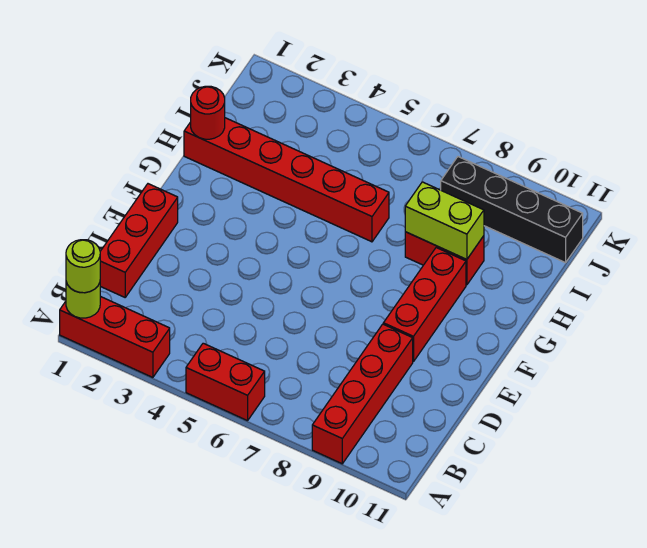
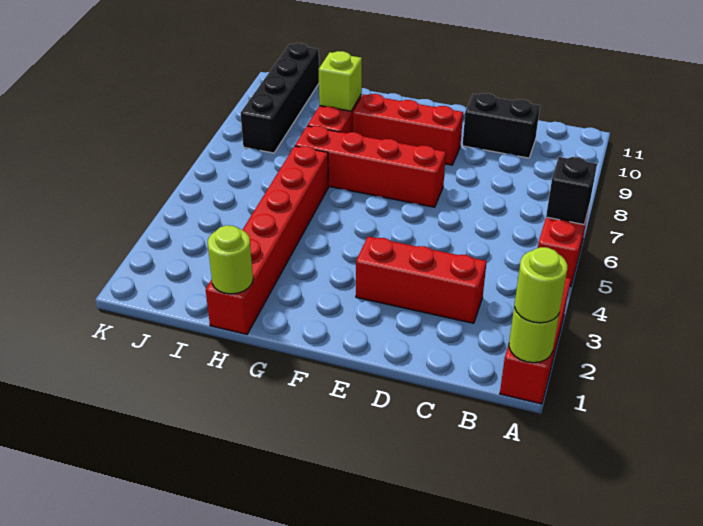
none -> black 1x1 brick [546,157,597,224]
red 1x4 brick [312,324,413,464] -> red 1x4 brick moved to [295,126,446,207]
red 1x3 brick [100,184,178,297] -> red 1x3 brick moved to [356,236,487,323]
none -> black 1x2 brick [462,93,540,158]
red 1x1 round brick [191,86,225,139] -> lime 1x1 round brick [208,225,253,294]
lime 1x2 brick [405,182,484,260] -> lime 1x1 brick [319,51,362,111]

